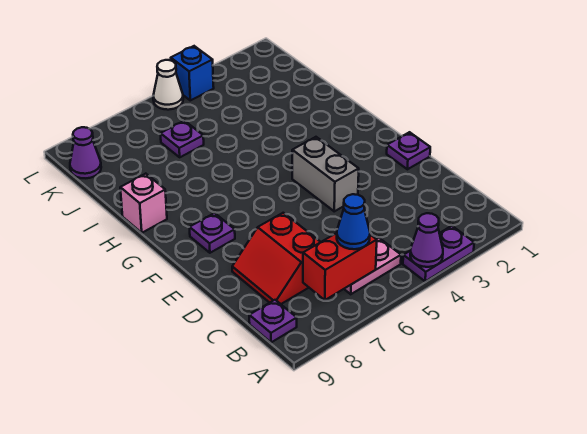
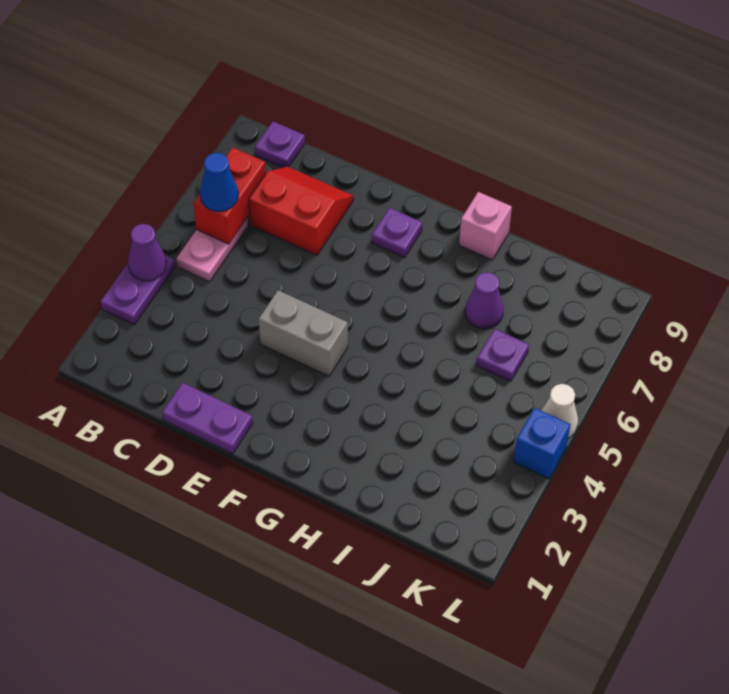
purple 1x1 plate [387,132,430,169] -> purple 1x2 plate [162,383,253,454]
purple 1x1 cone [70,127,101,178] -> purple 1x1 cone moved to [465,272,503,329]

